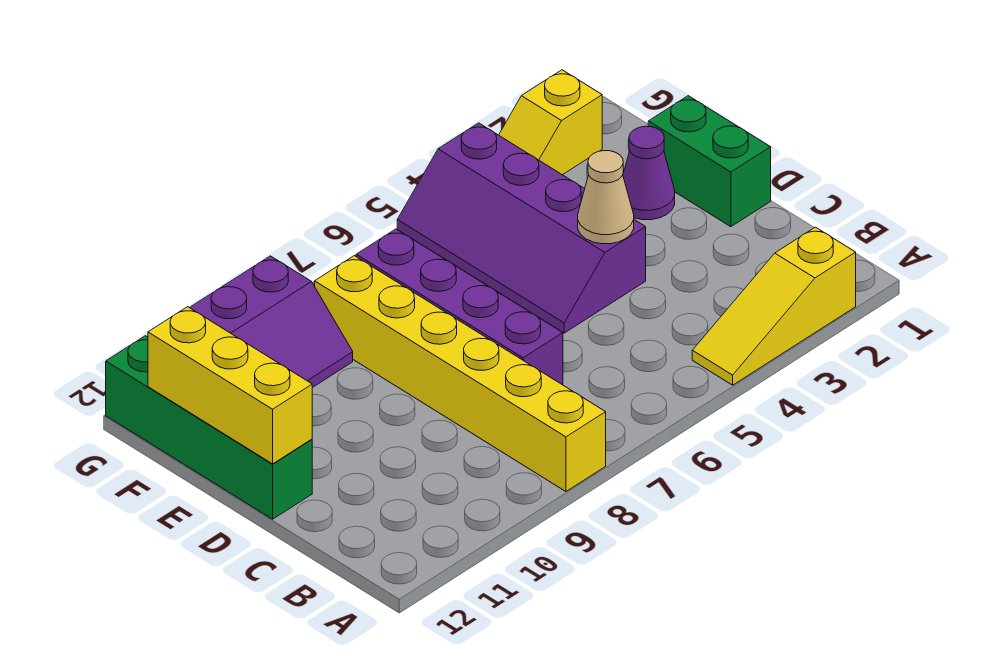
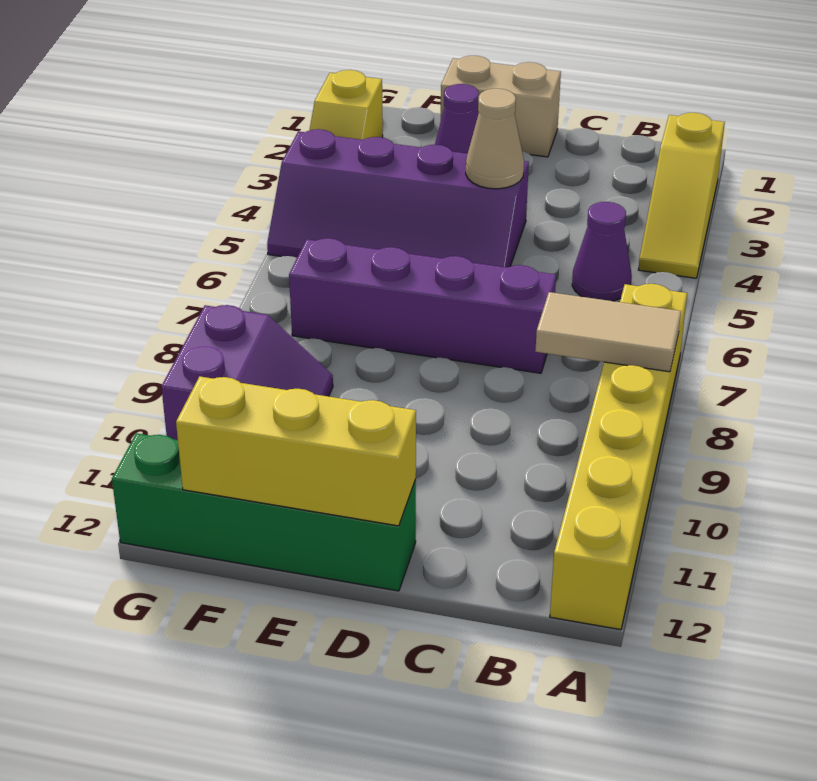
yellow 1x6 brick [315,256,606,491] -> yellow 1x6 brick turned to [550,284,687,630]
none -> tan 1x2 tile [535,292,681,372]
none -> purple 1x1 cone [572,202,632,301]
green 1x2 brick [648,96,771,227] -> tan 1x2 brick [441,56,561,157]

